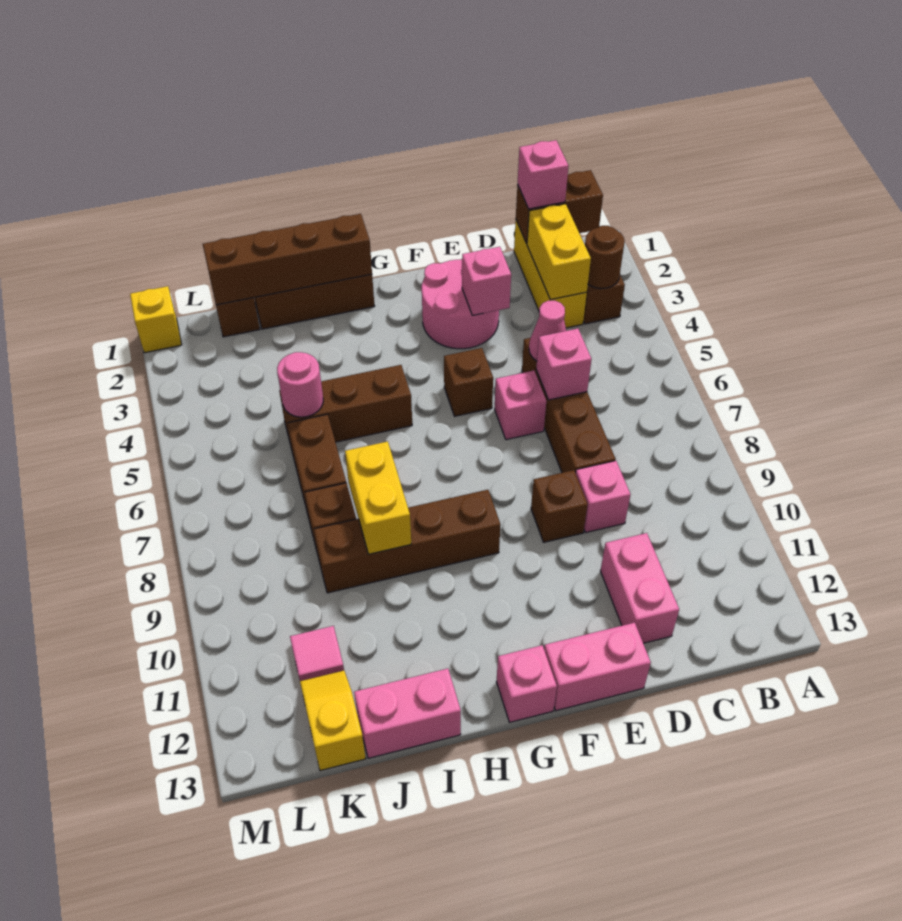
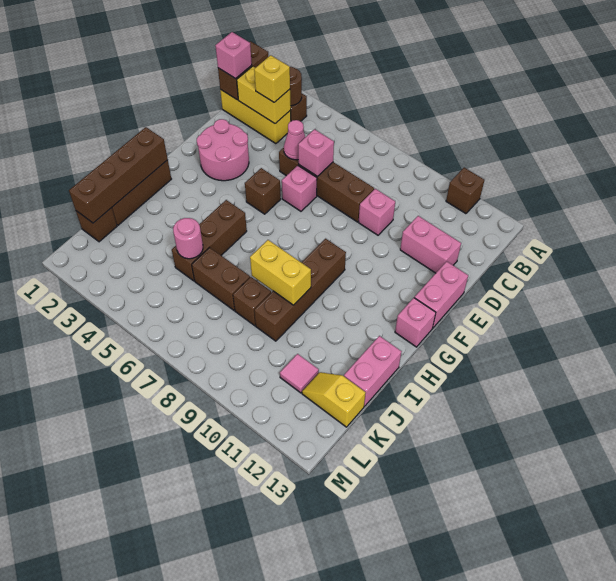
pink 1x1 brick [462,247,511,316] -> none
brown 1x1 brick [531,470,588,542] -> brown 1x1 brick moved to [446,168,484,214]
yellow 1x1 brick [130,286,182,353] -> yellow 1x1 brick moved to [254,55,290,102]

